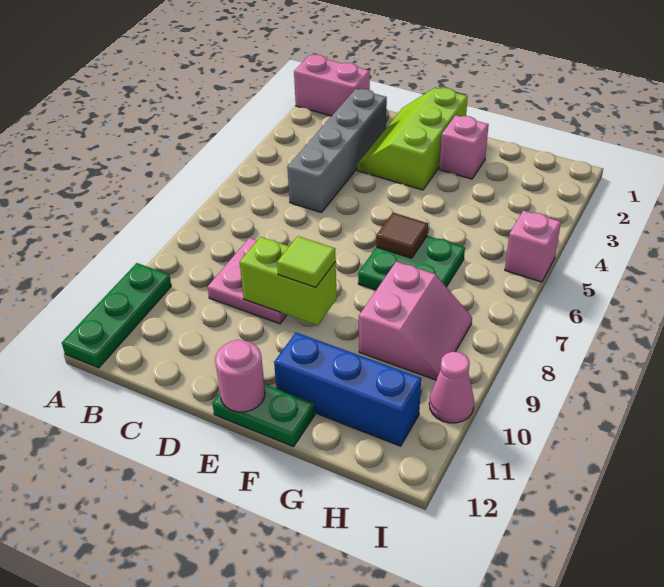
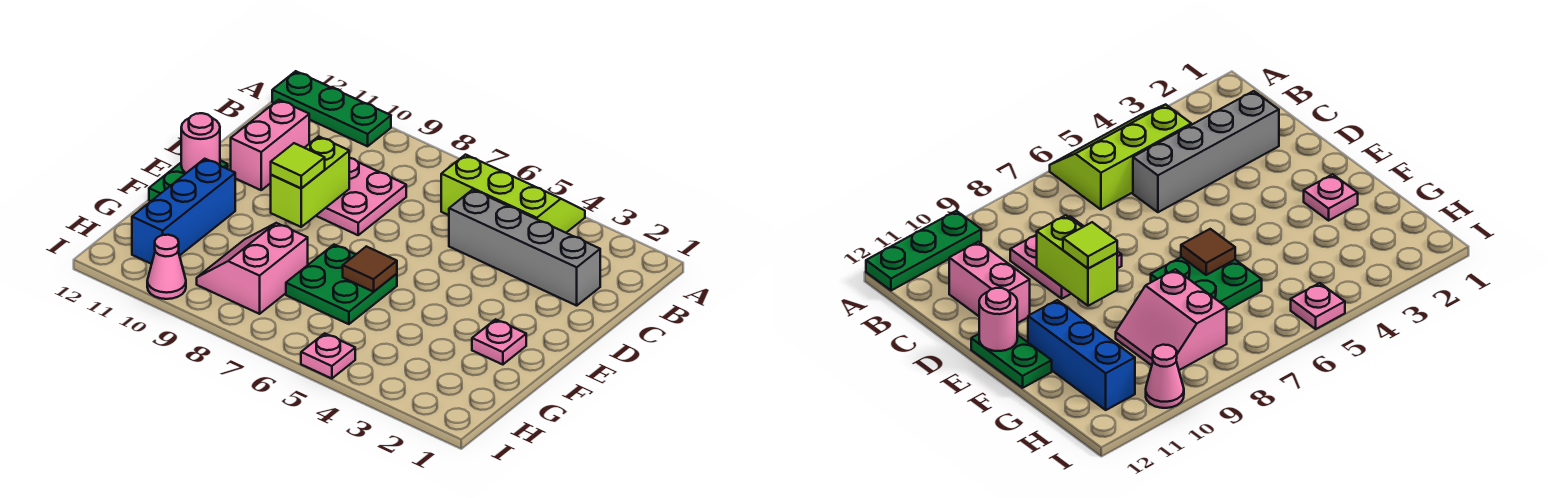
pink 1x2 brick [294,55,370,116] -> pink 1x2 brick moved to [231,100,309,190]
lime 2x3 slope [357,88,468,190] -> lime 2x3 slope moved to [441,155,585,233]
pink 1x1 brick [439,115,489,179] -> pink 1x1 plate [472,319,526,365]
pink 2x2 slope [359,262,472,380] -> pink 2x2 slope turned to [197,223,308,314]
pink 1x1 brick [505,210,561,282] -> pink 1x1 plate [301,333,355,379]

